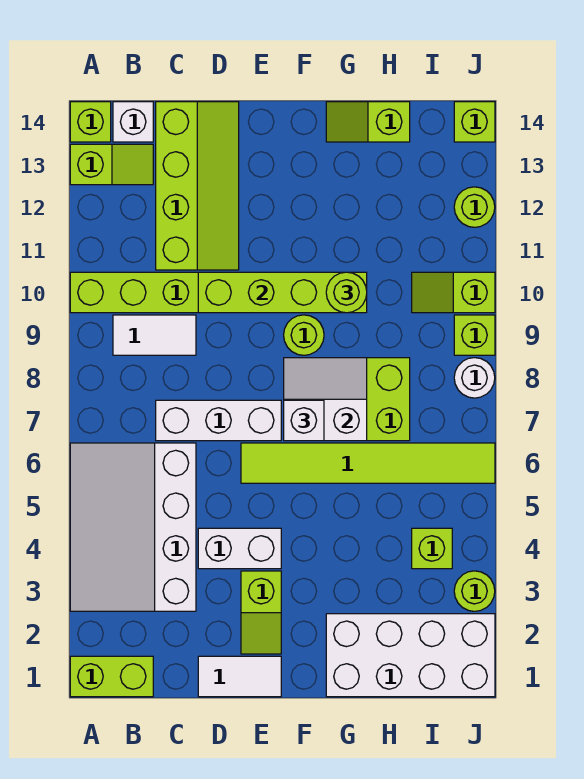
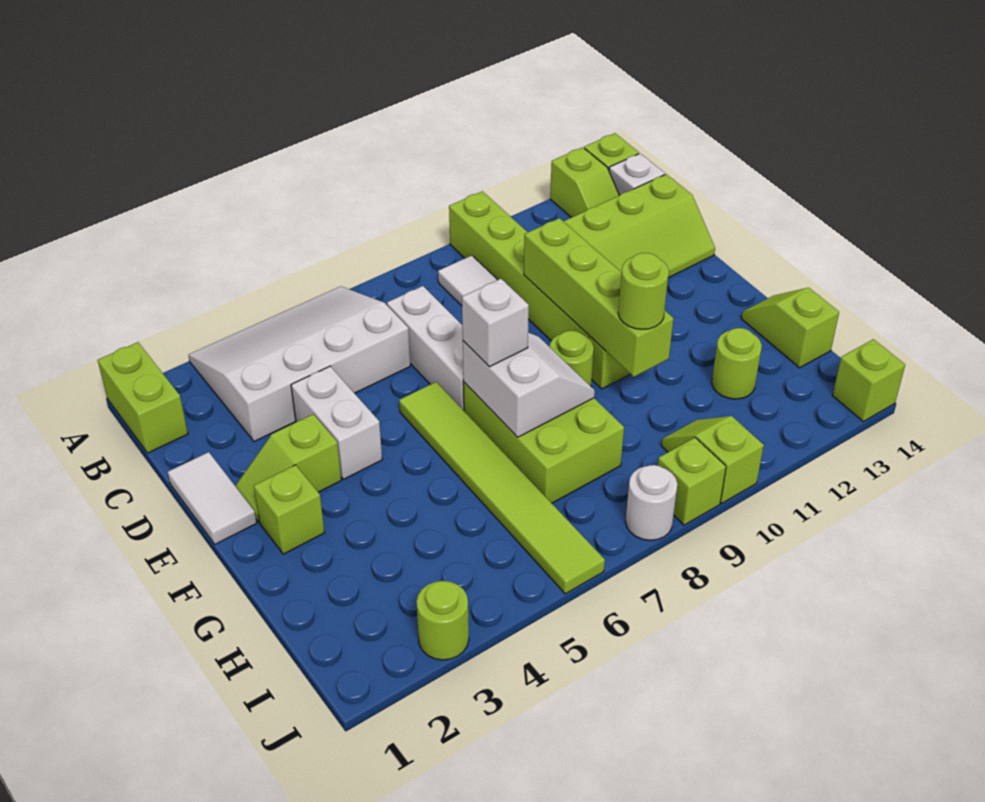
white 2x4 brick [326,614,495,697] -> none
lime 1x1 brick [412,528,452,569] -> lime 1x1 brick moved to [254,465,325,554]
lime 1x1 round brick [454,187,495,227] -> lime 1x1 round brick moved to [712,328,762,399]

